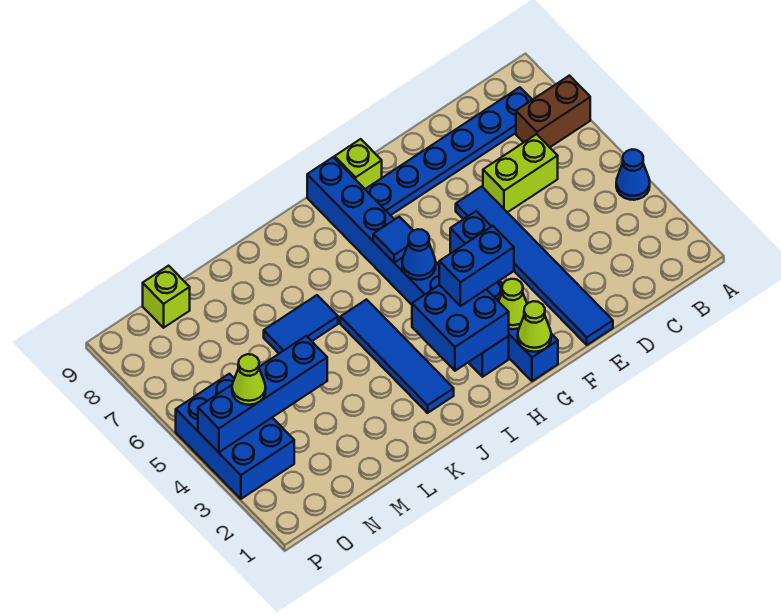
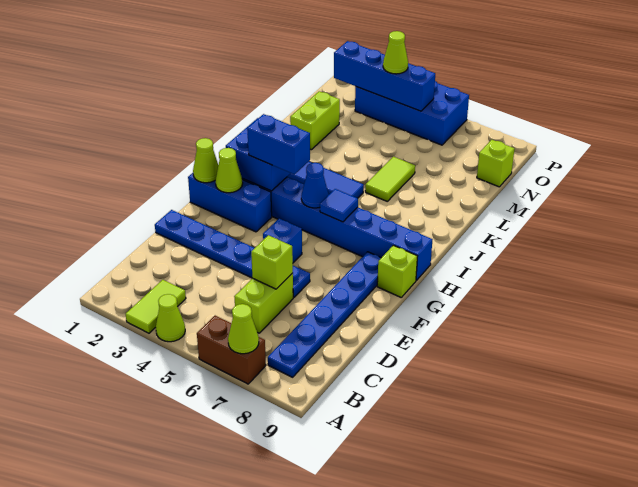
none -> lime 1x2 tile [126,280,186,333]
blue 1x1 cone [616,149,650,200] -> lime 1x1 cone [156,294,185,342]
brown 1x2 brick [516,76,590,147] -> brown 1x2 brick turned to [197,316,266,384]
none -> lime 1x1 cone [228,304,259,354]
none -> lime 1x1 brick [251,235,293,289]
blue 1x6 tile [456,187,613,345] -> blue 1x6 plate [155,210,310,298]
blue 1x2 brick [439,226,514,306] -> blue 1x2 brick turned to [247,114,310,174]
blue 1x2 tile [264,295,338,353] -> lime 1x2 tile [365,157,415,201]
none -> lime 1x2 brick [290,91,340,150]
blue 1x4 brick [198,336,327,452] -> blue 1x4 brick turned to [334,41,435,111]
blue 2x3 brick [176,374,294,499] -> blue 2x4 brick [355,81,469,145]

